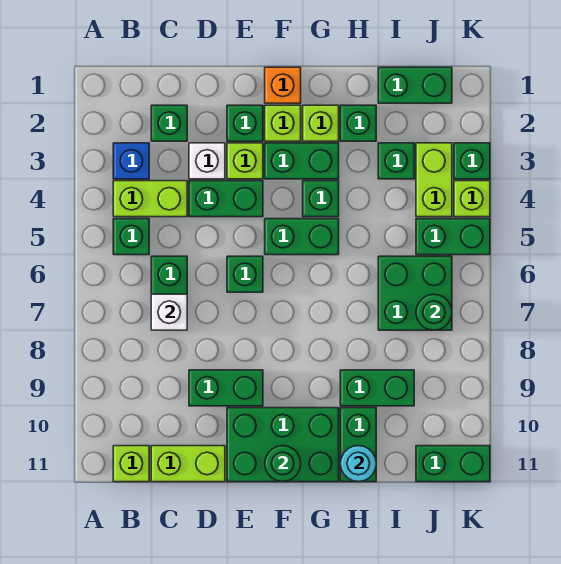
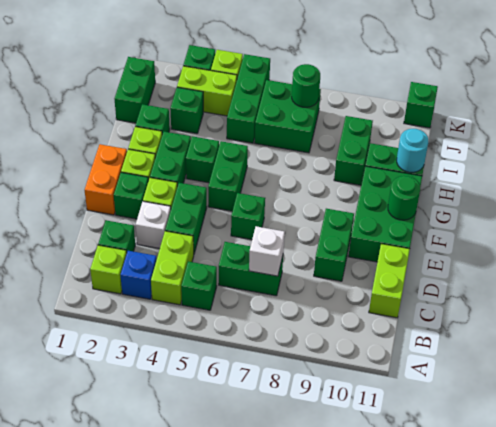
lime 1x1 brick [113,446,149,482] -> lime 1x1 brick moved to [90,245,127,294]
orange 1x1 brick [265,67,301,103] -> orange 1x2 brick [85,144,127,215]
green 1x2 brick [416,219,490,255] -> green 1x3 brick [227,54,270,143]
green 1x2 brick [416,446,490,482] -> green 1x1 brick [404,82,438,128]

